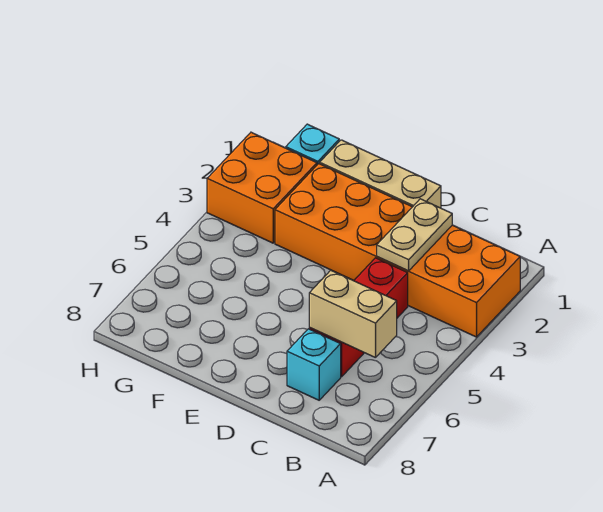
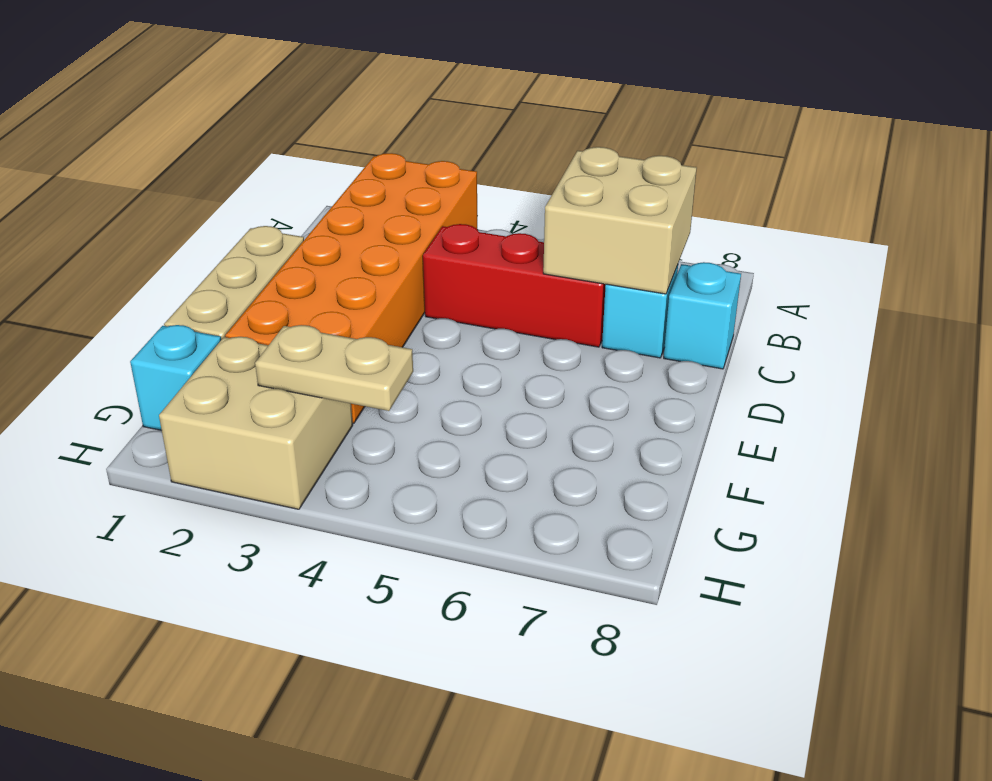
tan 1x2 brick [309,270,397,358] -> tan 2x2 brick [543,147,697,294]
tan 1x2 plate [377,199,452,271] -> tan 1x2 plate moved to [255,325,413,411]
none -> cyan 1x1 brick [664,262,741,369]
orange 2x2 brick [207,132,317,243] -> tan 2x2 brick [159,337,353,509]

